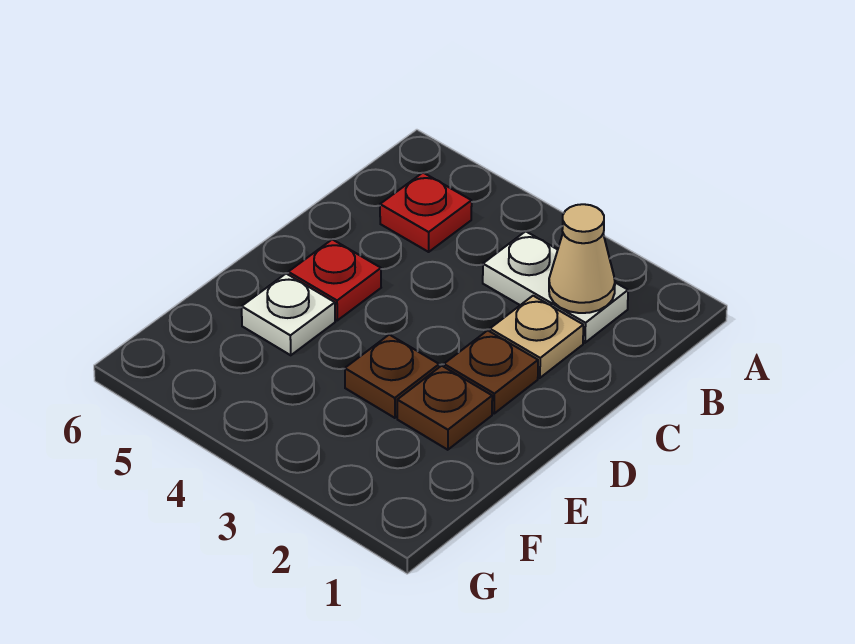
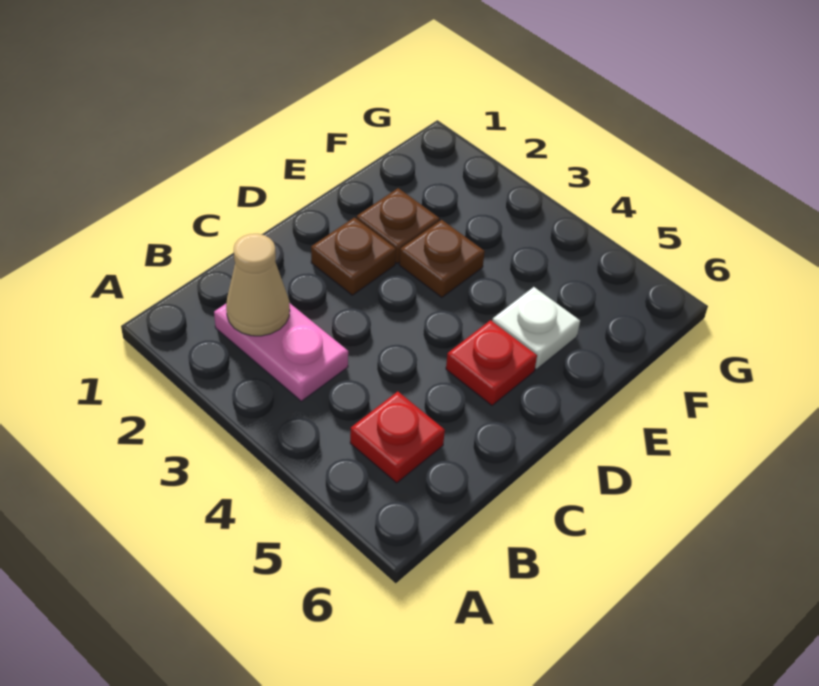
white 1x2 plate [483,231,628,343] -> pink 1x2 plate [214,303,348,401]
tan 1x1 plate [490,296,583,378] -> none

